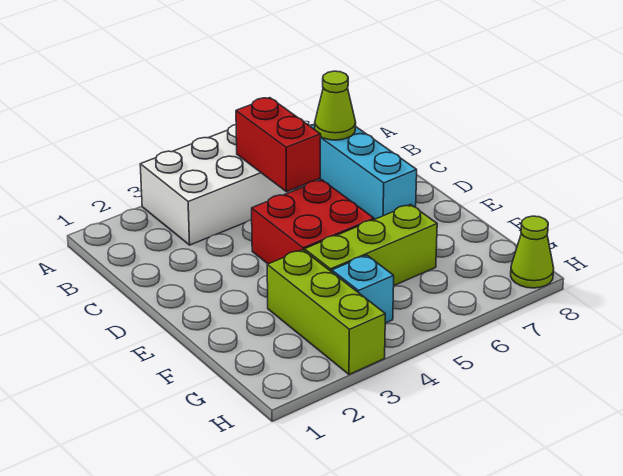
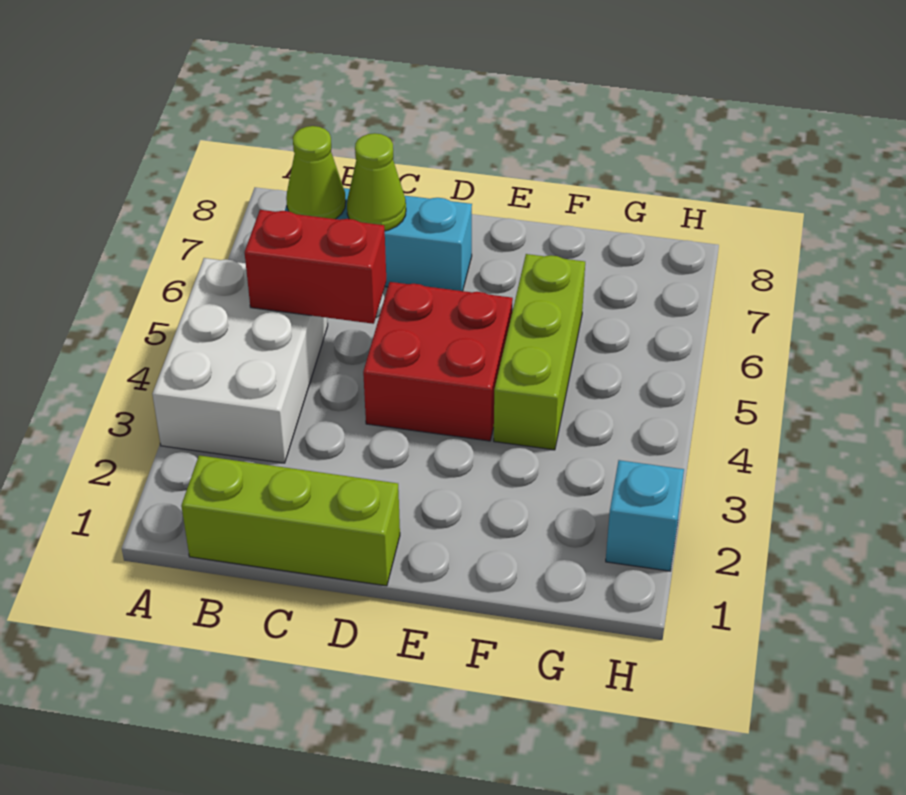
lime 1x3 brick [267,250,385,375] -> lime 1x3 brick moved to [181,455,400,586]
cyan 1x1 brick [332,255,394,323] -> cyan 1x1 brick moved to [606,460,684,571]
lime 1x1 cone [511,216,554,288] -> lime 1x1 cone moved to [347,133,406,231]

